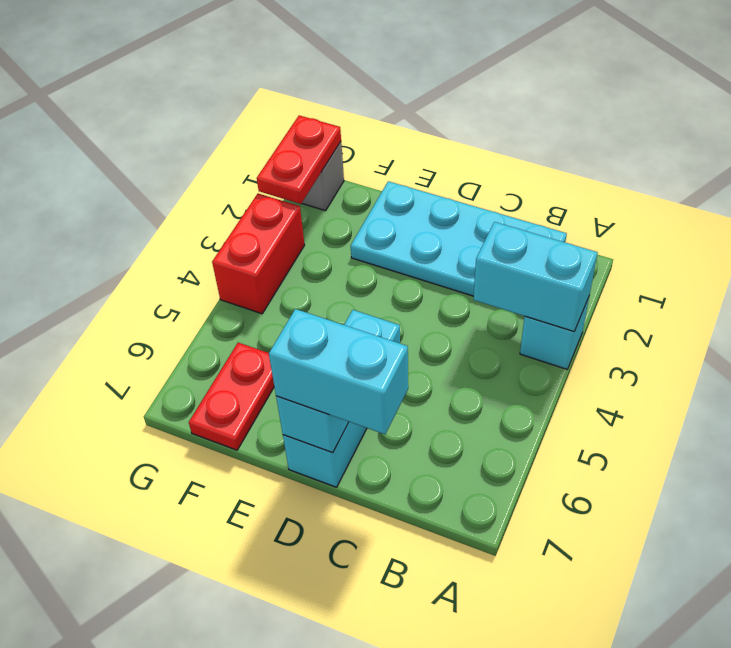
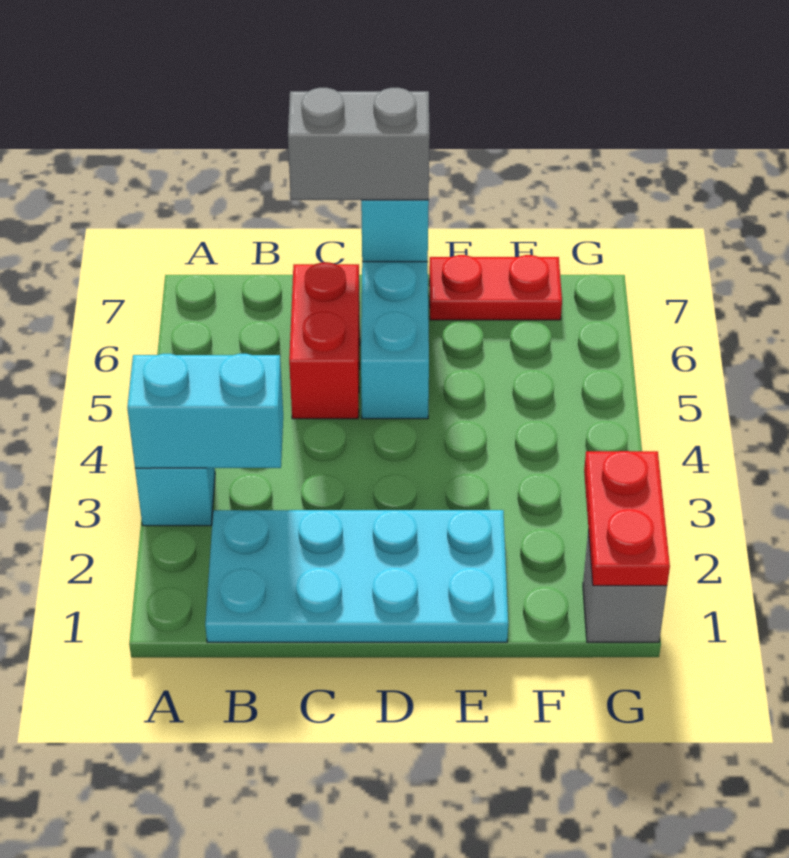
cyan 1x2 brick [269,309,408,434] -> grey 1x2 brick [288,88,430,200]
red 1x2 plate [189,343,274,450] -> red 1x2 plate turned to [429,255,562,320]
red 1x2 brick [212,194,304,314] -> red 1x2 brick moved to [289,262,360,419]

